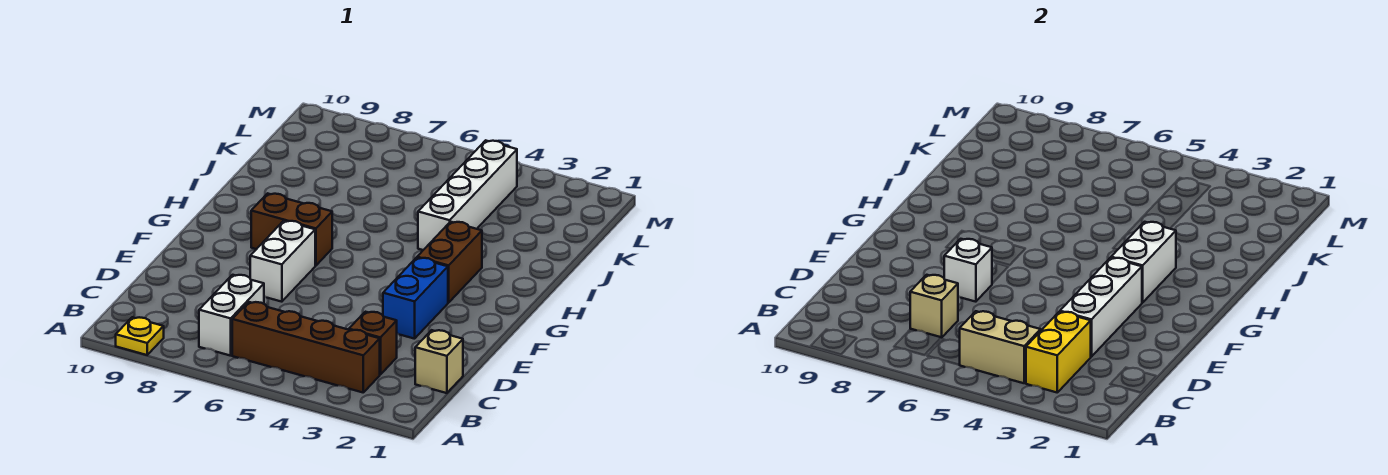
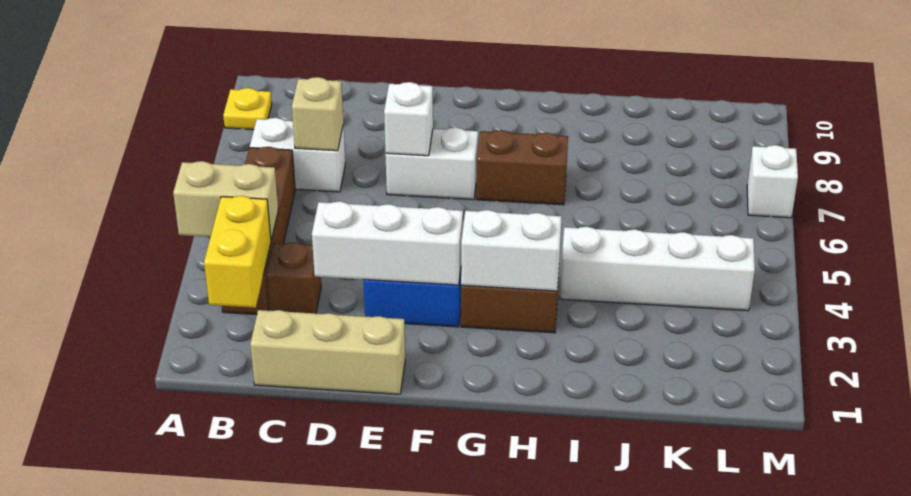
yellow 1x2 brick [1026,312,1091,392] -> yellow 1x2 brick turned to [204,196,271,308]
tan 1x2 brick [960,311,1041,383] -> tan 1x2 brick turned to [173,161,278,240]
tan 1x1 brick [415,330,463,393] -> tan 1x3 brick [250,310,405,394]
brown 1x2 brick [251,193,332,266] -> brown 1x2 brick turned to [476,130,568,205]
none -> white 1x1 brick [747,145,798,218]

